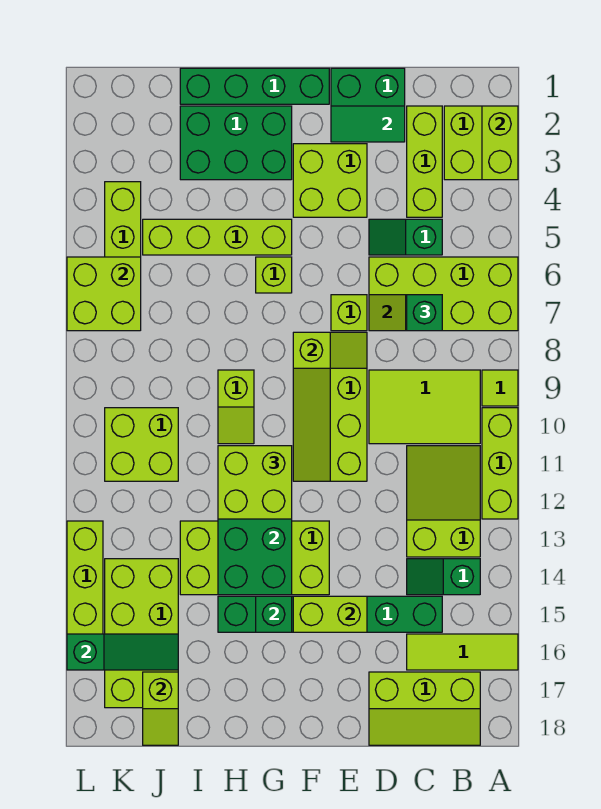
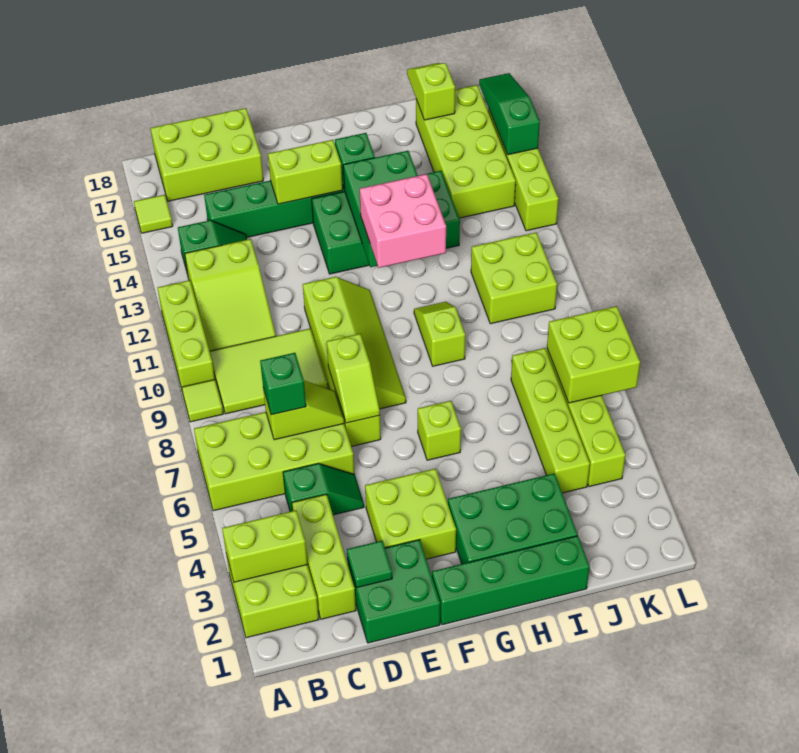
lime 1x2 brick [482,106,518,180] -> lime 1x2 brick turned to [222,510,308,582]
lime 1x3 tile [407,634,518,670] -> lime 1x1 tile [134,195,173,233]
lime 2x3 slope [369,672,480,745] -> lime 2x3 brick [151,108,263,201]
green 1x2 tile [331,106,405,142] -> green 1x1 tile [347,541,392,588]
lime 1x2 slope [293,332,367,368] -> lime 1x2 slope turned to [327,334,380,423]
lime 2x4 brick [180,521,329,595] -> green 2x4 brick [312,171,460,274]
lime 1x4 brick [143,219,292,255] -> lime 1x4 brick turned to [511,348,590,493]
lime 2x2 brick [218,446,292,519] -> pink 2x2 brick [360,174,446,268]
green 1x3 slope [67,634,178,670] -> green 1x3 slope turned to [479,73,540,155]

